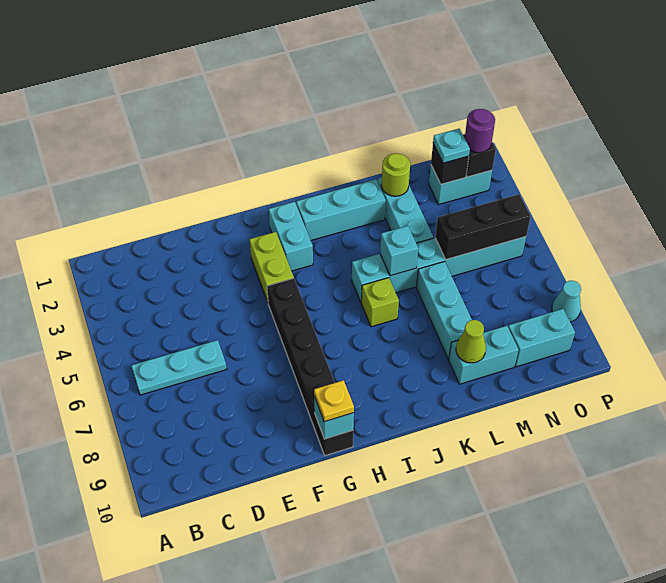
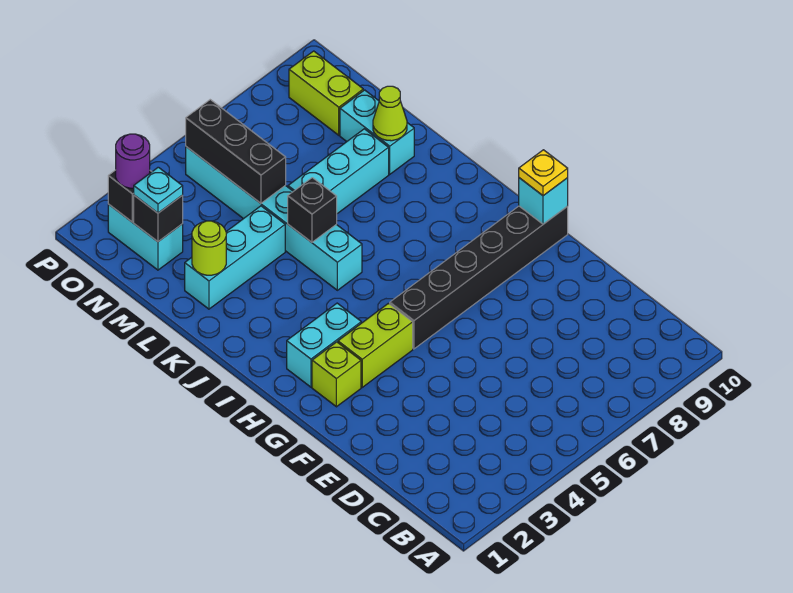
cyan 1x3 plate [131,340,227,395] -> none
cyan 1x3 brick [296,179,386,240] -> none
lime 1x1 brick [361,278,399,327] -> lime 1x1 brick moved to [312,342,361,407]
cyan 1x1 brick [380,226,418,276] -> black 1x1 brick [288,178,337,242]
cyan 1x2 brick [508,309,575,367] -> lime 1x2 brick [289,51,363,135]
cyan 1x1 cone [552,281,581,322] -> none

